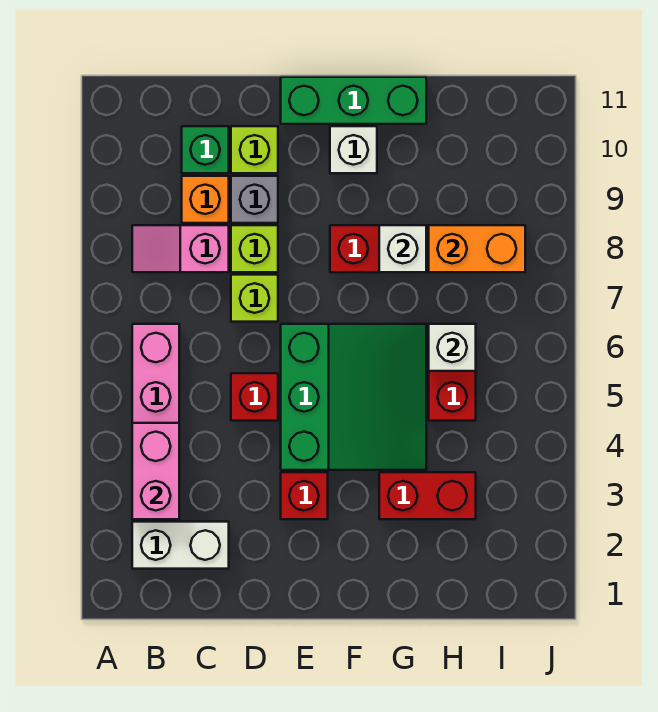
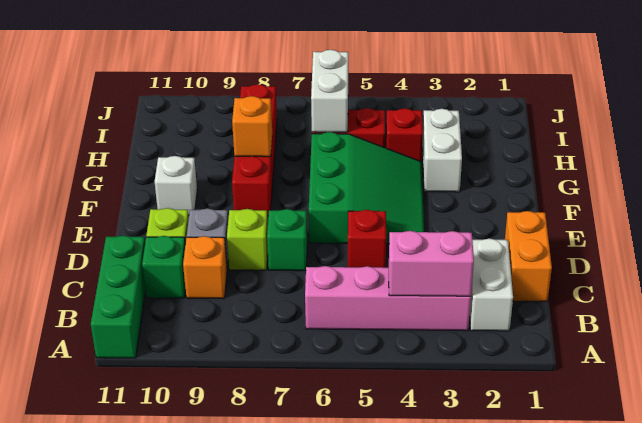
pink 1x2 slope [132,225,229,272] -> none
lime 1x1 brick [231,275,278,322] -> green 1x1 brick [267,209,307,271]
red 1x1 brick [281,472,328,519] -> red 1x1 brick moved to [386,108,423,162]
green 3x3 slope [281,324,426,470] -> green 3x3 slope turned to [309,132,424,244]
green 1x3 brick [281,77,426,124] -> green 1x3 brick moved to [91,236,145,358]
red 1x2 brick [379,472,476,519] -> white 1x2 brick [422,109,462,192]
white 1x1 brick [379,225,426,272] -> orange 1x1 brick [232,96,272,157]
white 1x1 brick [429,324,476,371] -> white 1x2 brick [311,50,348,132]
orange 1x2 brick [429,225,525,272] -> orange 1x2 brick moved to [505,211,552,301]

